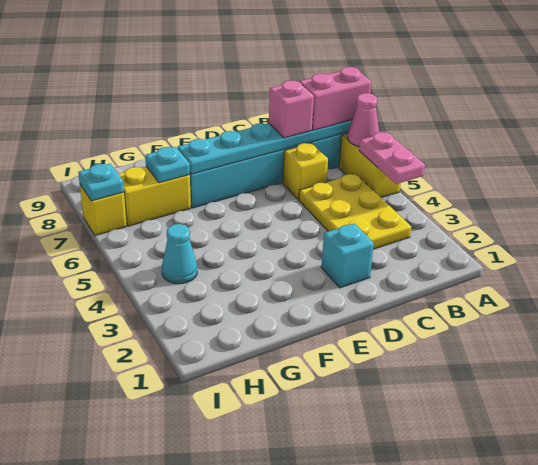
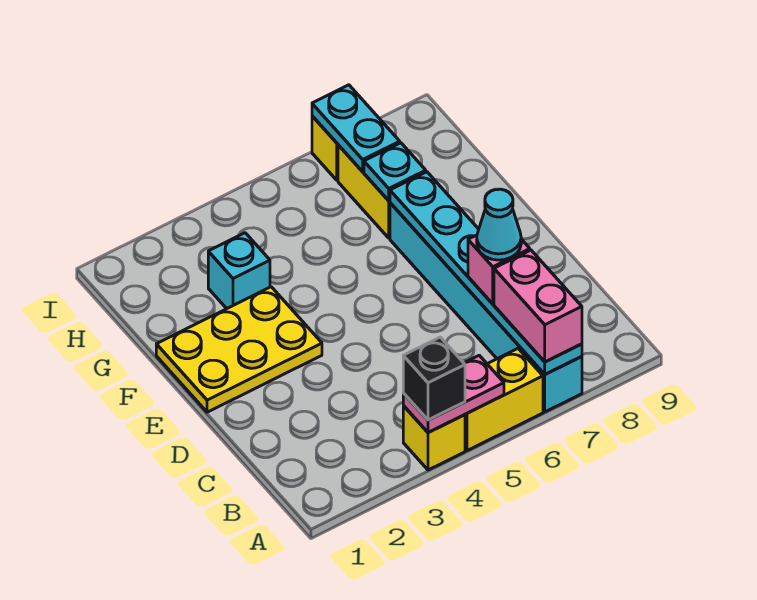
none -> black 1x1 brick [403,337,465,420]
pink 1x1 cone [348,93,379,147] -> none
yellow 2x3 plate [299,174,411,249] -> yellow 2x3 plate moved to [156,287,322,412]
yellow 1x1 brick [283,143,328,200] -> yellow 1x1 brick moved to [403,406,465,470]
cyan 1x1 brick [321,224,374,288] -> cyan 1x1 brick moved to [208,233,270,309]
cyan 1x1 cone [162,224,197,284] -> cyan 1x1 cone moved to [477,189,521,260]
cyan 1x1 plate [78,164,124,201] -> cyan 1x2 plate [312,85,400,172]

